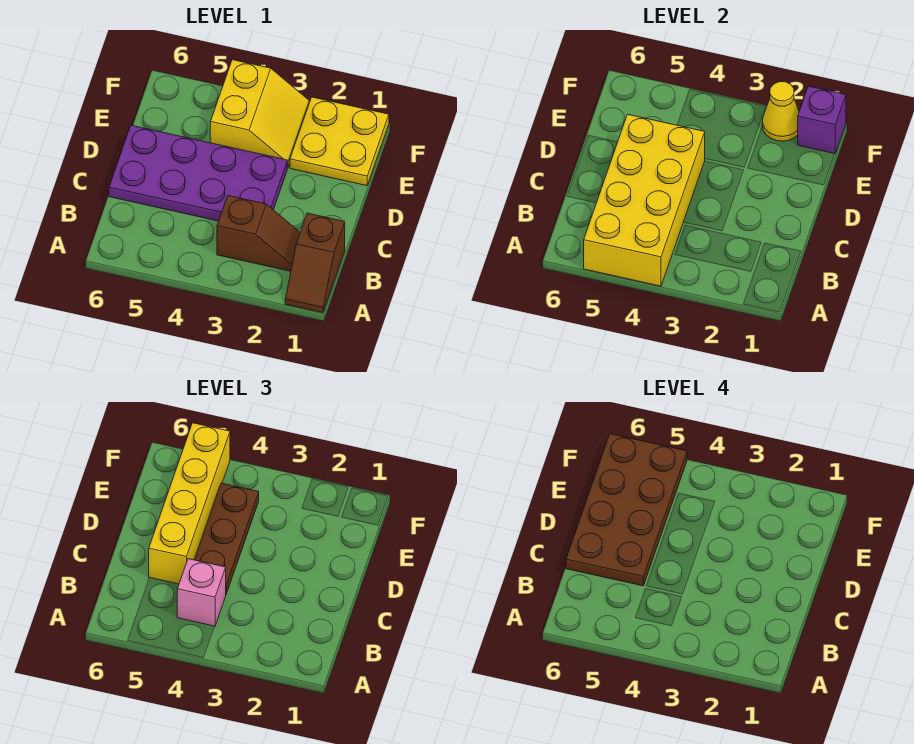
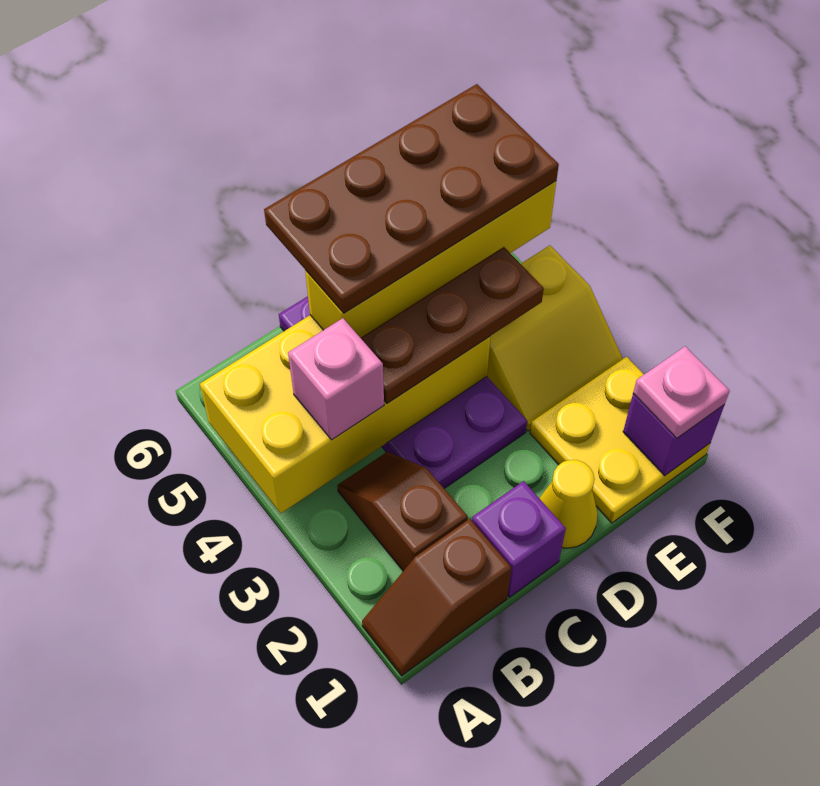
brown 1x2 slope [217,196,300,271] -> brown 1x2 slope turned to [337,452,468,571]
none -> purple 1x1 brick [472,481,566,597]
none -> pink 1x1 plate [633,346,730,438]
yellow 1x1 cone [762,82,799,141] -> yellow 1x1 cone moved to [539,460,598,548]

